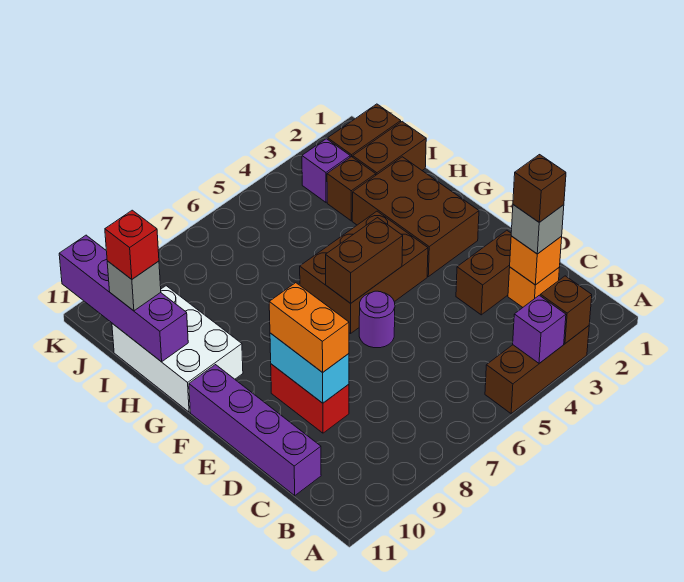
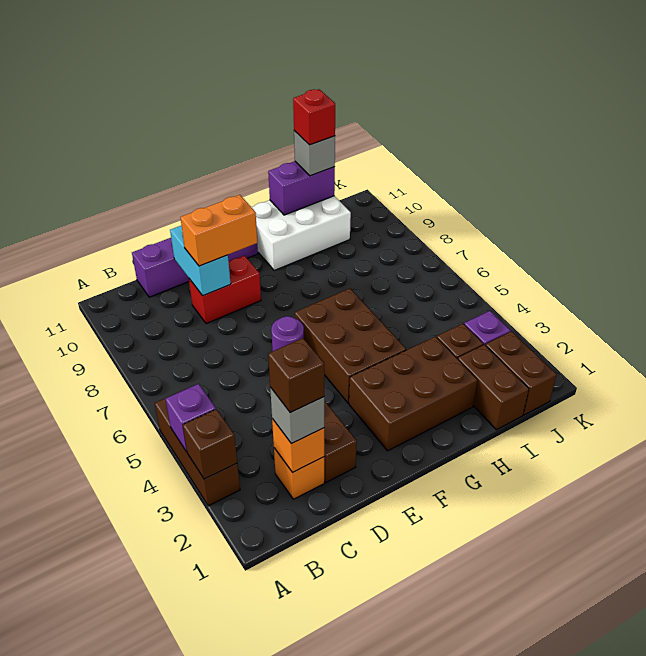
cyan 1x2 brick [270,333,349,403] -> cyan 1x2 brick turned to [170,226,231,296]
brown 1x2 brick [326,218,403,303] -> none
purple 1x4 brick [59,235,188,362] -> purple 1x2 brick [268,161,335,215]

